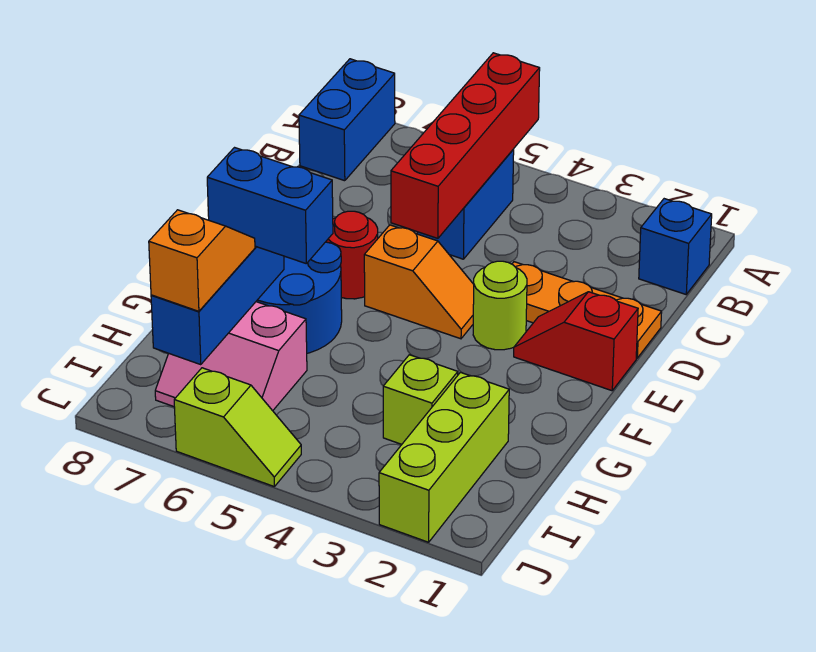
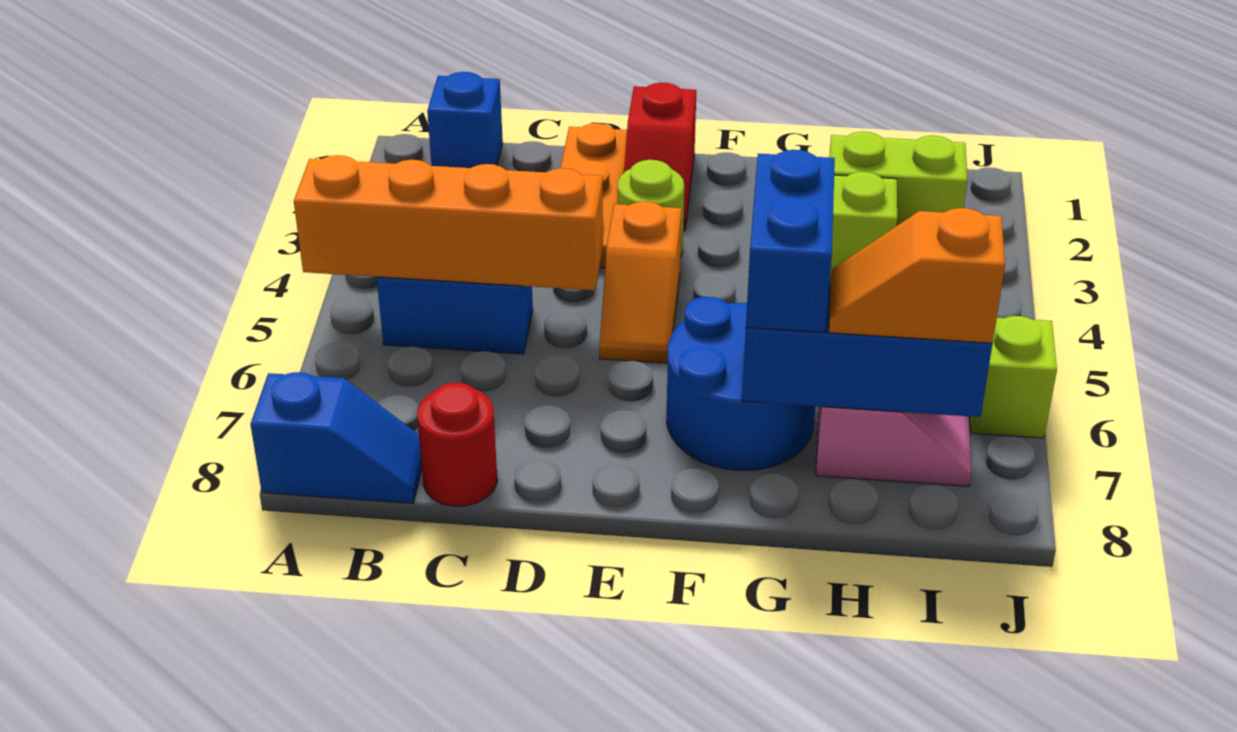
red 1x4 brick [391,53,540,238] -> orange 1x4 brick [294,155,603,290]
blue 1x2 brick [299,59,395,181] -> blue 1x2 slope [250,372,422,503]
orange 1x2 slope [364,225,474,339] -> orange 1x2 slope turned to [600,201,682,363]
red 1x1 round brick [326,211,378,299] -> red 1x1 round brick moved to [417,383,497,506]
lime 1x3 brick [379,372,509,542] -> lime 1x2 brick [829,132,967,226]

